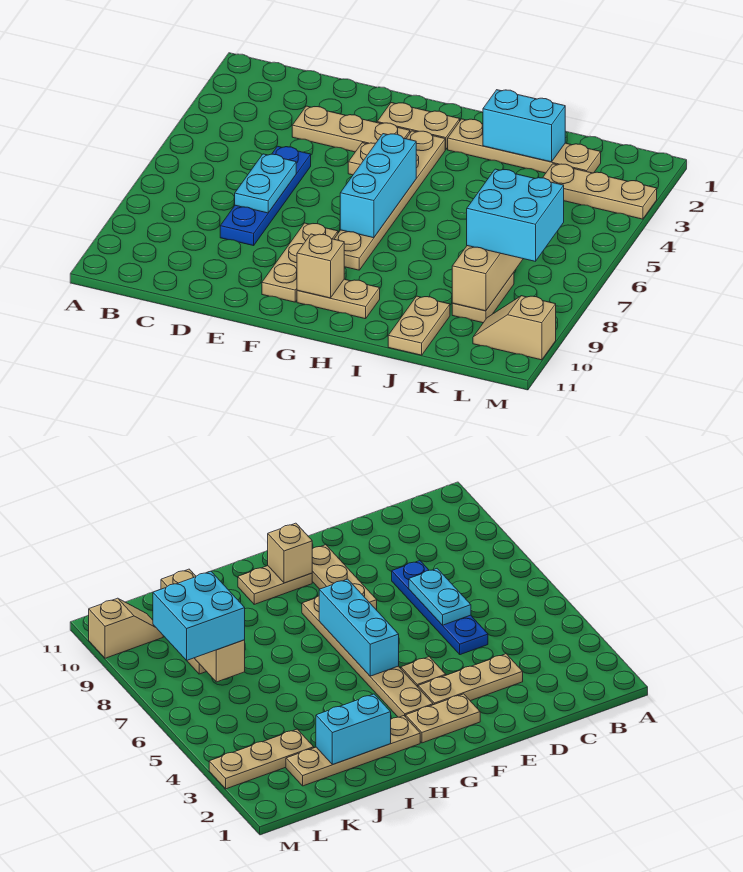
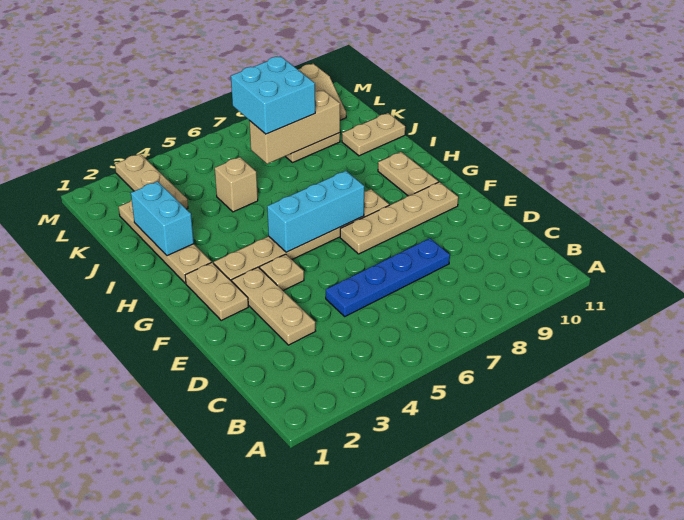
cyan 1x2 plate [235,154,296,213] -> none
tan 1x3 plate [262,223,338,302] -> tan 1x4 plate [340,182,458,254]
tan 1x1 brick [297,234,344,298] -> tan 1x1 brick moved to [215,157,258,212]

